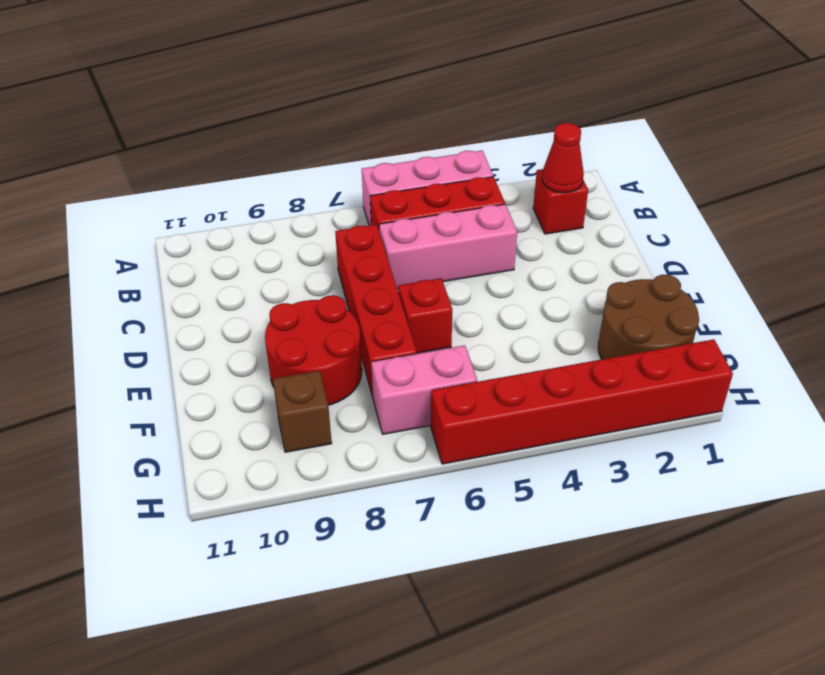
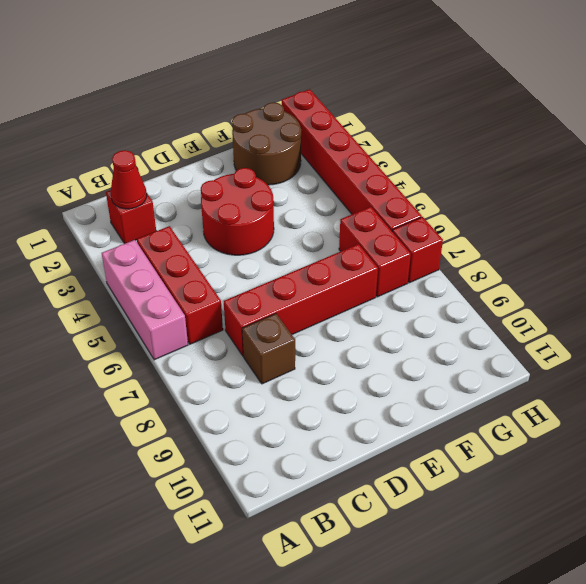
pink 1x3 brick [379,204,517,289] -> none
red 1x1 brick [398,278,452,353] -> red 1x1 brick moved to [392,217,443,283]
red 2x2 round brick [265,295,362,405] -> red 2x2 round brick moved to [201,168,274,255]
pink 1x2 brick [371,345,477,434] -> red 1x2 brick [339,207,411,297]
brown 1x1 brick [273,371,332,452] -> brown 1x1 brick moved to [242,314,295,384]

